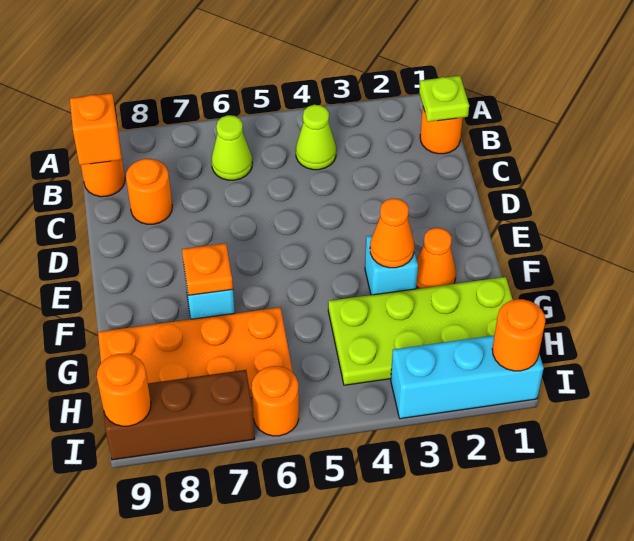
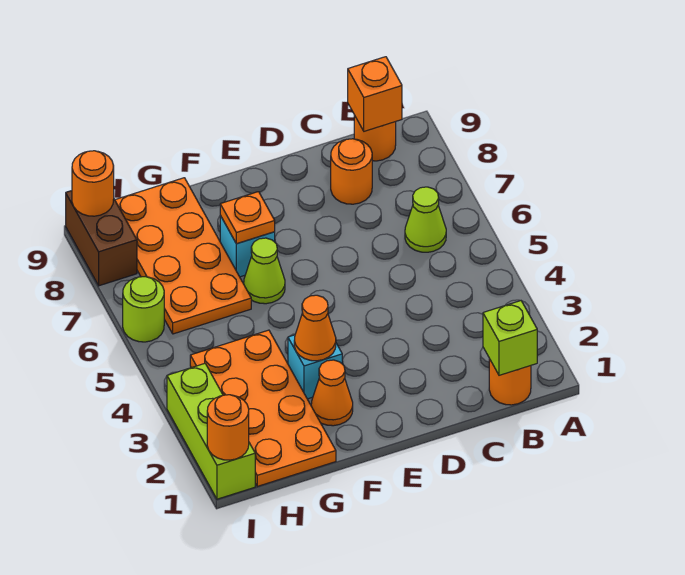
lime 1x1 plate [419,76,469,122] -> lime 1x1 brick [483,301,537,375]
lime 1x1 cone [296,105,336,170] -> lime 1x1 cone moved to [244,238,285,304]
lime 2x4 plate [328,277,513,385] -> orange 2x4 plate [190,330,336,486]
cyan 1x3 brick [391,336,544,419] -> lime 1x3 brick [167,364,255,499]
orange 1x1 round brick [252,366,299,436] -> lime 1x1 round brick [123,277,164,342]
brown 1x3 brick [104,370,255,460] -> brown 1x2 brick [66,191,137,286]

